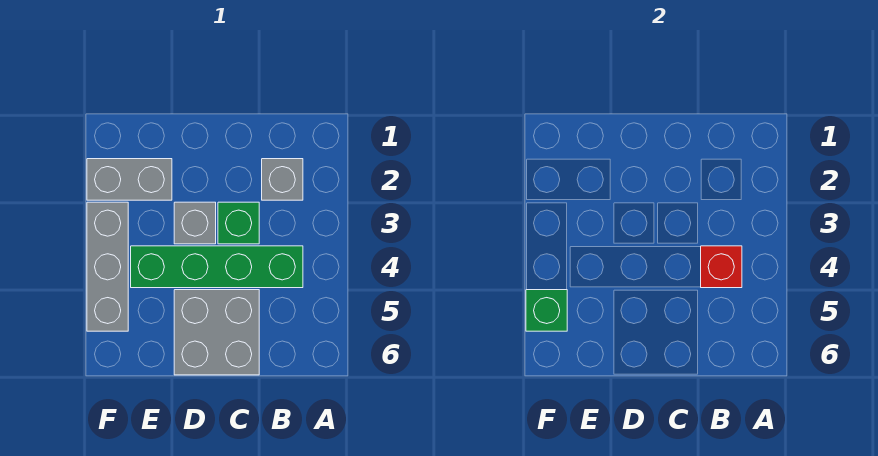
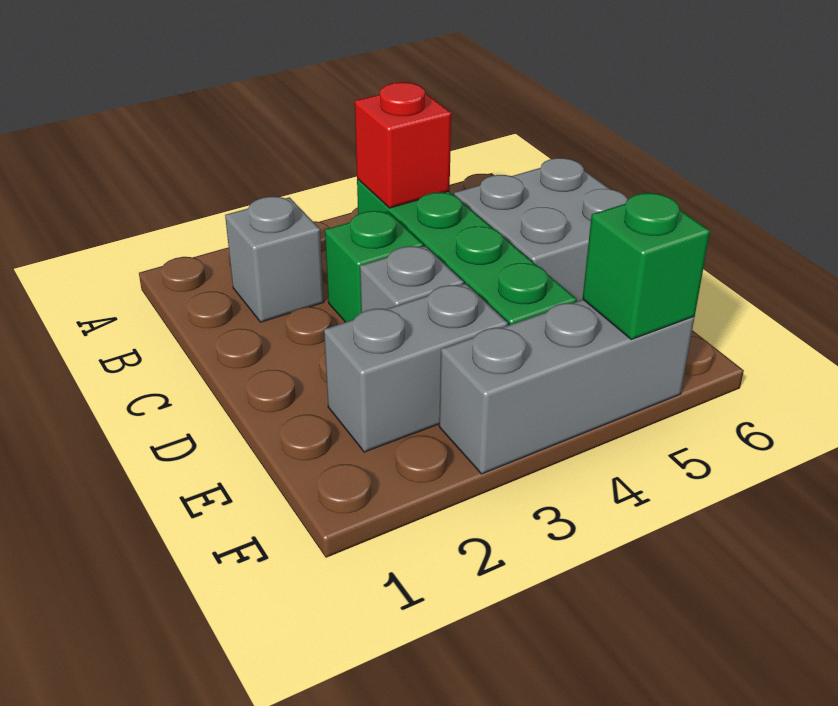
grey 1x2 brick [87,159,172,200] -> grey 1x2 brick turned to [324,284,508,452]

